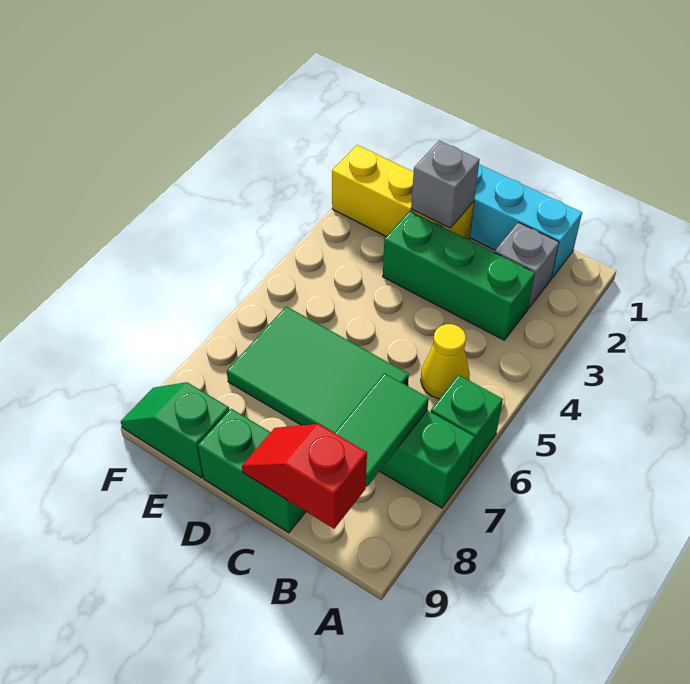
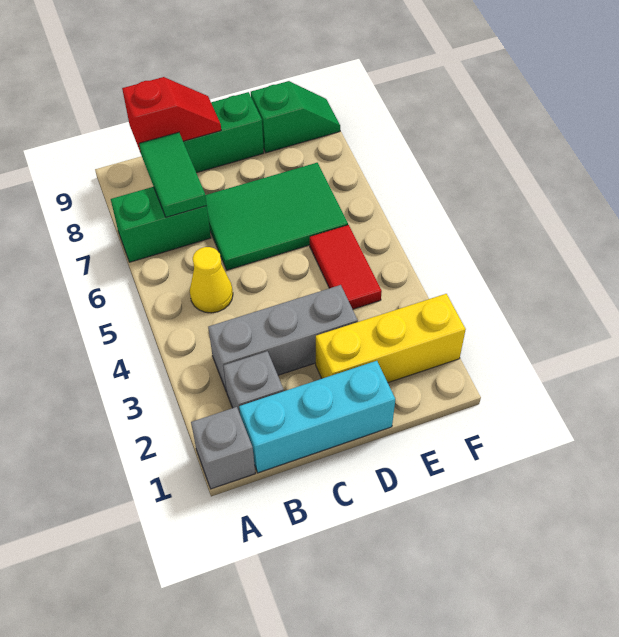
green 1x1 brick [431,375,503,469] -> none
green 1x3 brick [383,211,535,340] -> grey 1x3 brick [208,285,358,392]
grey 1x1 brick [411,140,480,228] -> grey 1x1 brick moved to [191,407,255,489]
none -> red 1x2 tile [310,225,382,309]

